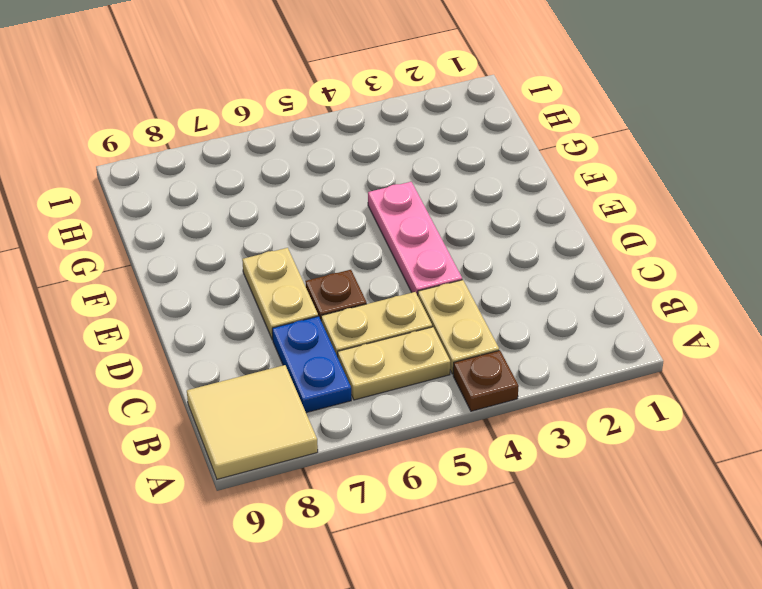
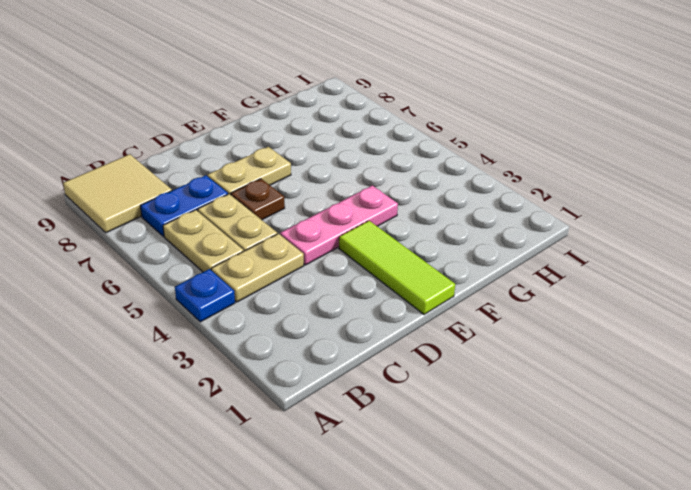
brown 1x1 plate [453,350,519,411] -> blue 1x1 plate [175,269,235,322]
none -> lime 1x3 tile [339,221,455,314]

